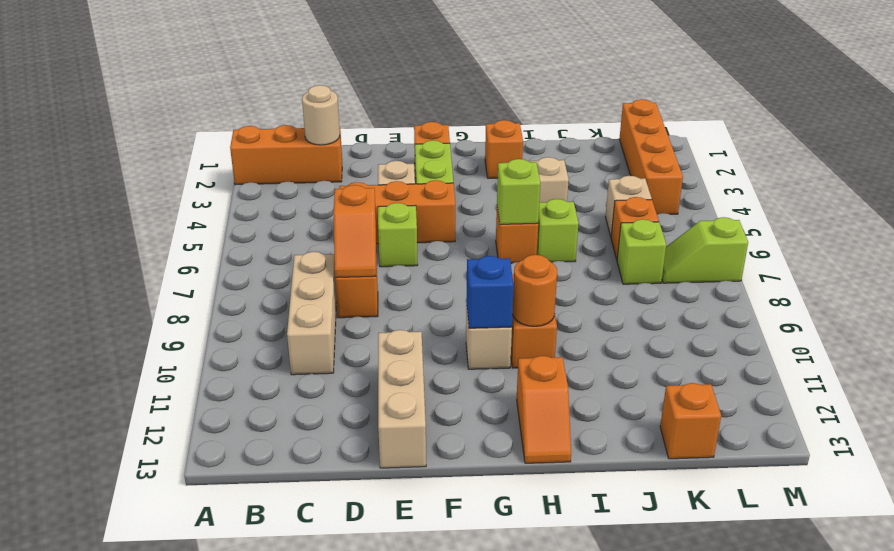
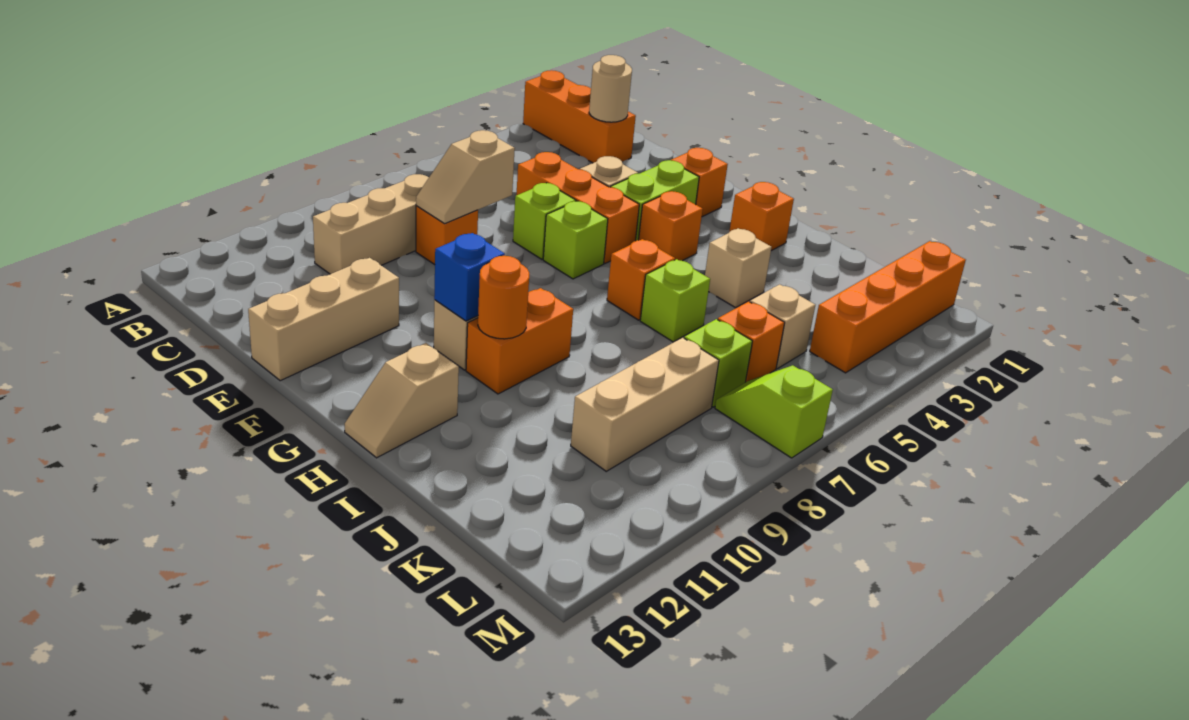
orange 1x2 slope [334,185,376,278] -> tan 1x2 slope [416,130,515,224]
lime 1x1 brick [497,159,540,224] -> lime 1x1 brick moved to [543,201,608,279]
orange 1x2 slope [517,356,571,463] -> tan 1x2 slope [345,343,459,458]
none -> tan 1x3 brick [571,338,719,471]
orange 1x1 brick [660,383,721,459] -> orange 1x1 brick moved to [639,191,703,261]

